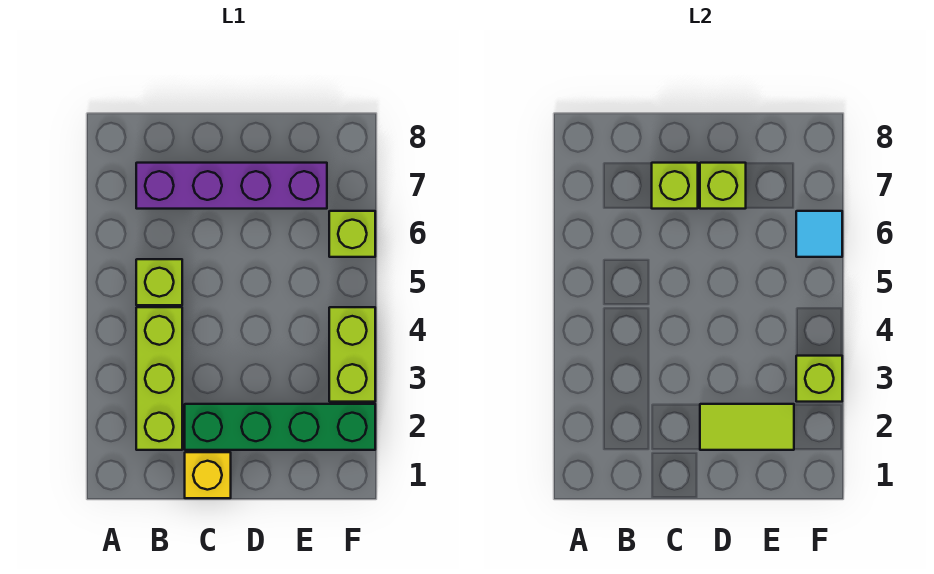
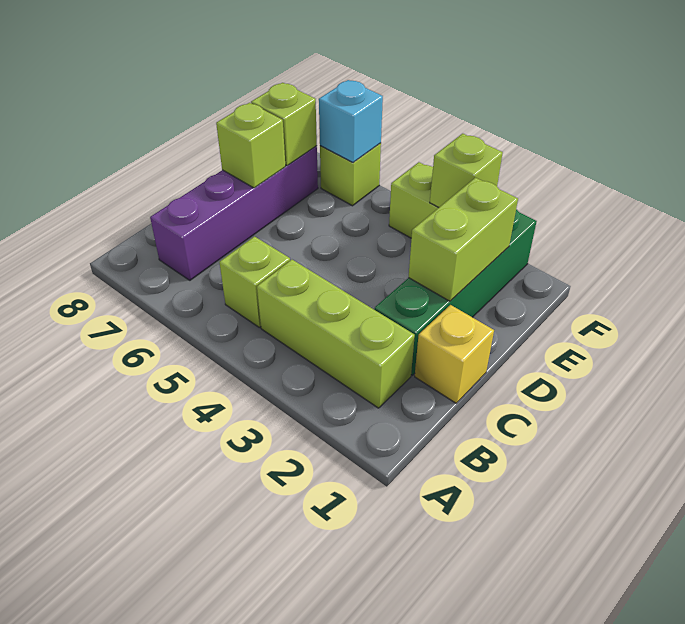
lime 1x1 brick [652,163,698,209] -> lime 1x1 brick moved to [251,83,317,165]
lime 1x2 tile [700,404,794,450] -> lime 1x2 brick [408,178,518,301]
cyan 1x1 tile [796,211,842,257] -> cyan 1x1 brick [319,80,383,162]

